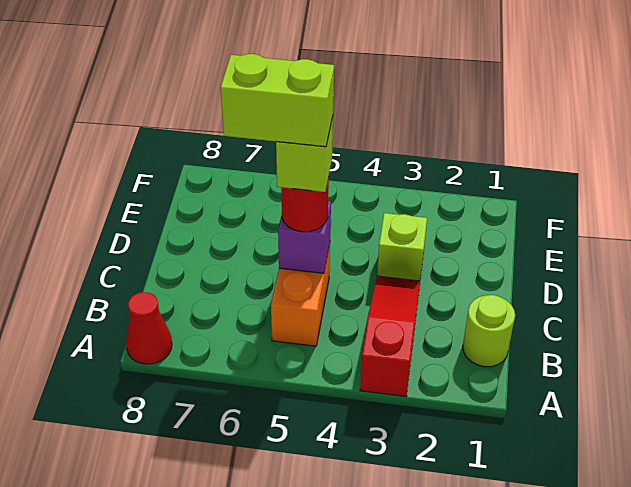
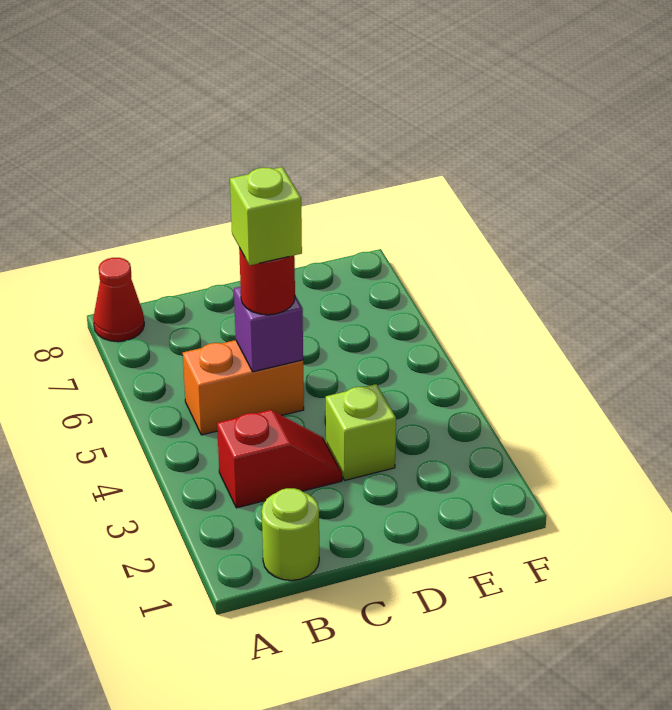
red 1x3 slope [360,276,420,396] -> red 1x2 slope [217,410,342,508]
lime 1x2 brick [220,54,334,147] -> none

